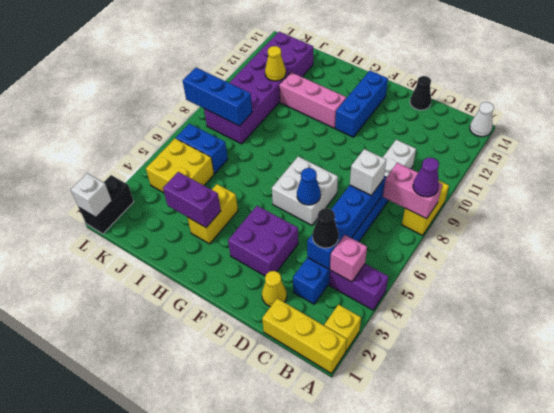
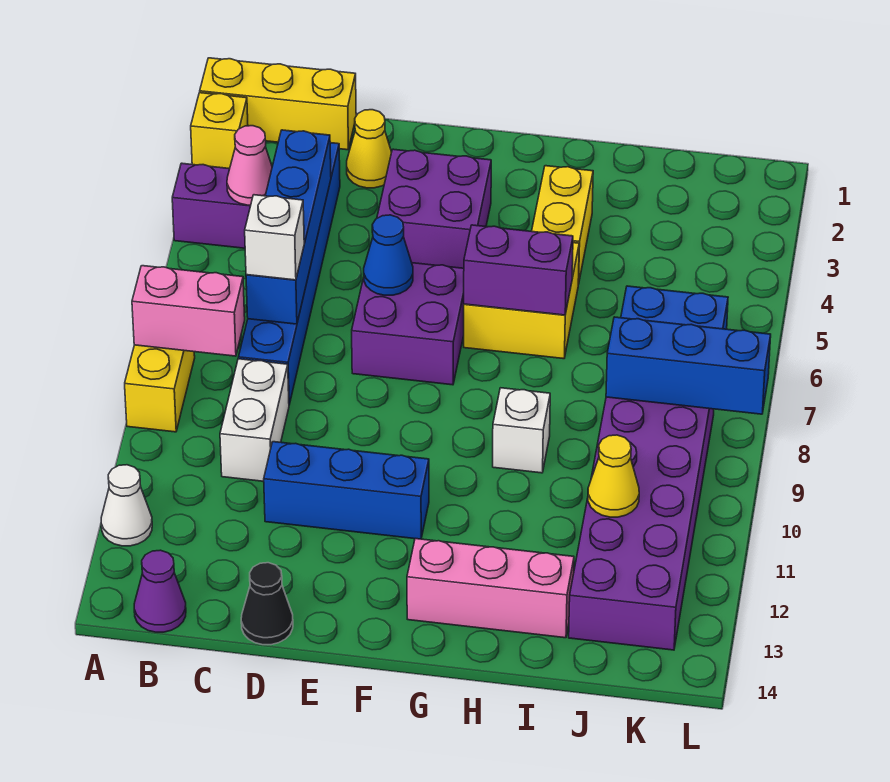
purple 1x1 cone [413,157,439,197] -> purple 1x1 cone moved to [134,550,186,632]
white 1x1 cone [470,102,494,137] -> white 1x1 cone moved to [101,465,152,546]
pink 1x1 brick [330,235,367,282] -> pink 1x1 cone [227,126,272,205]
black 1x1 cone [312,208,339,248] -> none
white 2x2 brick [272,156,338,225] -> purple 2x2 brick [352,263,464,385]
blue 1x3 brick [335,71,388,137] -> blue 1x3 brick turned to [264,442,429,539]
pink 1x3 brick [279,72,346,128] -> pink 1x3 brick moved to [407,539,574,638]
purple 1x2 brick [163,172,221,227] -> purple 1x2 brick moved to [464,225,573,315]
yellow 2x2 brick [146,139,214,193] -> yellow 2x2 brick moved to [464,243,579,359]
black 1x2 brick [79,175,134,234] -> none
white 1x1 brick [71,173,112,217] -> white 1x1 brick moved to [493,388,550,473]

